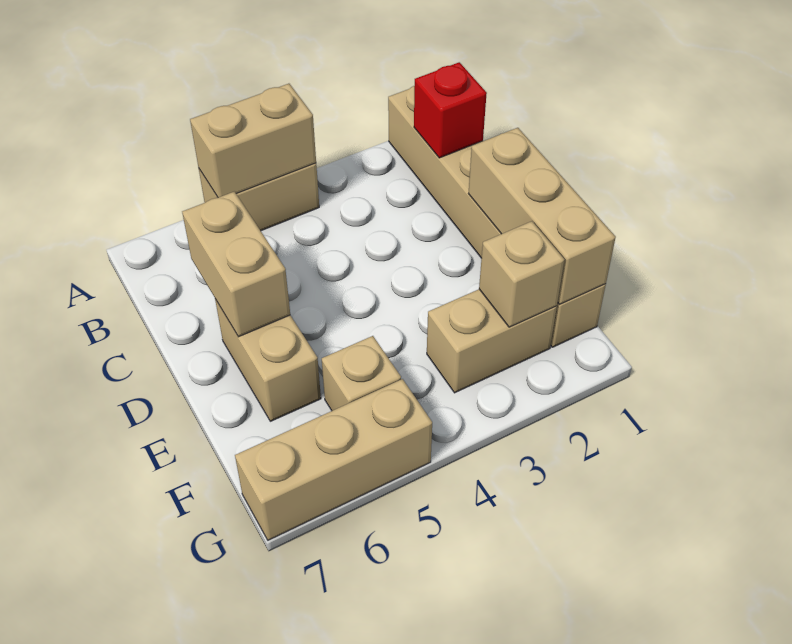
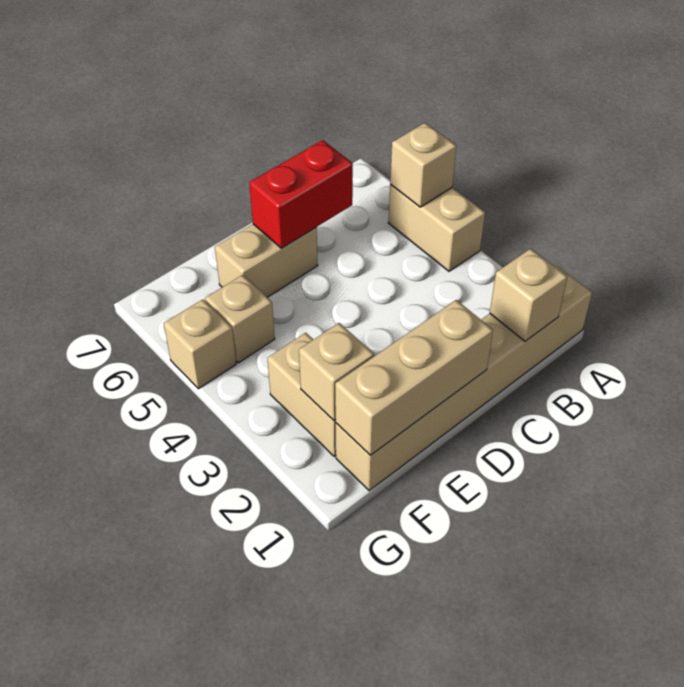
tan 1x2 brick [190,84,316,198] -> tan 1x1 brick [390,123,456,207]
red 1x1 brick [414,62,487,158] -> tan 1x1 brick [490,249,568,341]
tan 1x2 brick [182,192,290,337] -> red 1x2 brick [249,140,353,248]
tan 1x3 brick [235,379,432,540] -> tan 1x1 brick [164,299,236,389]

